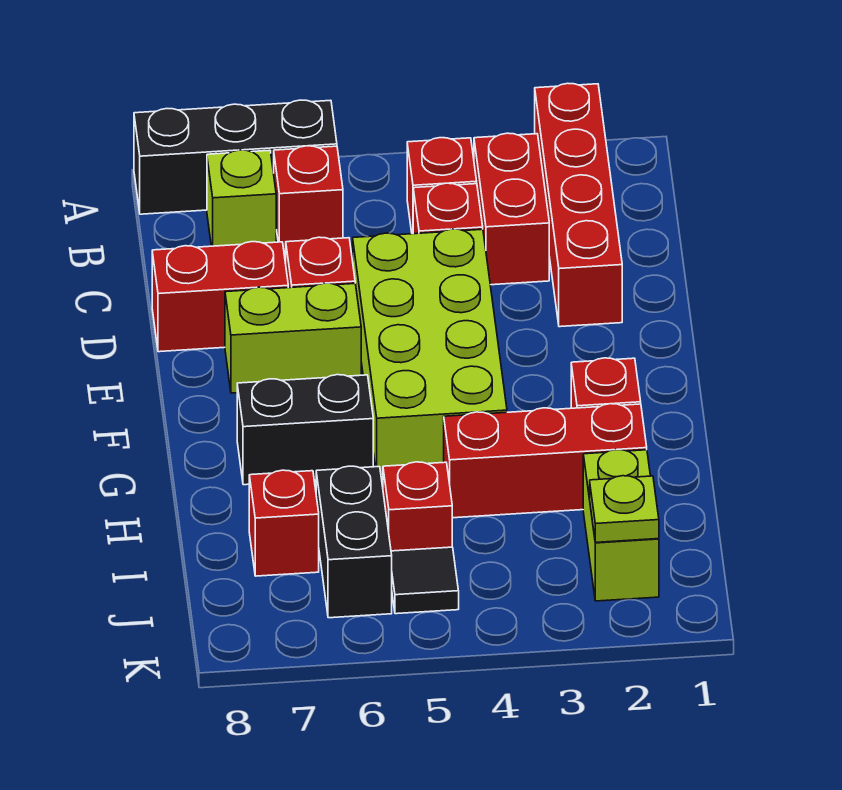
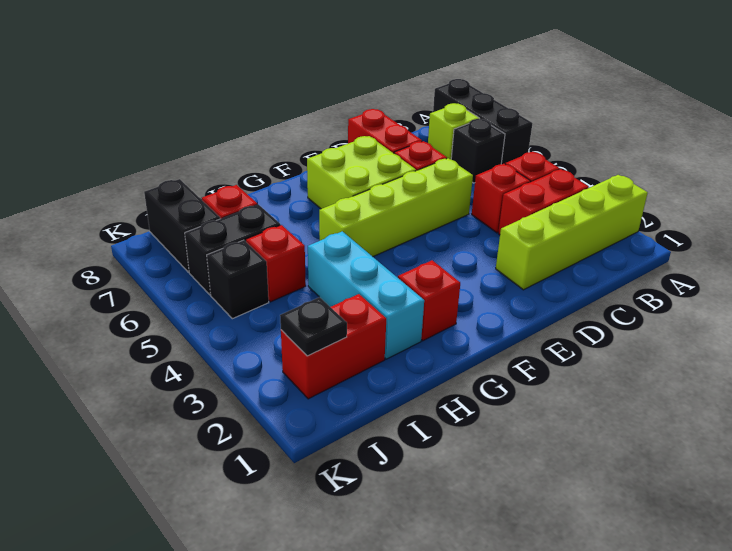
red 1x4 brick [535,83,622,327] -> lime 1x4 brick [496,175,648,290]
red 1x1 brick [274,146,343,251] -> black 1x1 brick [451,119,505,183]
lime 2x4 brick [353,229,507,476] -> lime 1x4 brick [319,158,473,257]
lime 1x2 brick [225,283,361,393] -> lime 2x2 brick [307,136,416,209]
black 1x2 brick [237,375,373,485] -> black 1x2 brick moved to [144,179,220,272]
red 1x3 brick [444,404,647,518] -> cyan 1x3 brick [308,231,424,359]
lime 1x2 brick [583,450,659,601] -> red 1x2 brick [281,294,386,399]
lime 1x1 plate [590,476,659,543] -> black 1x1 plate [280,297,347,356]
black 1x1 tile [391,547,459,614] -> black 1x1 brick [207,240,269,319]

